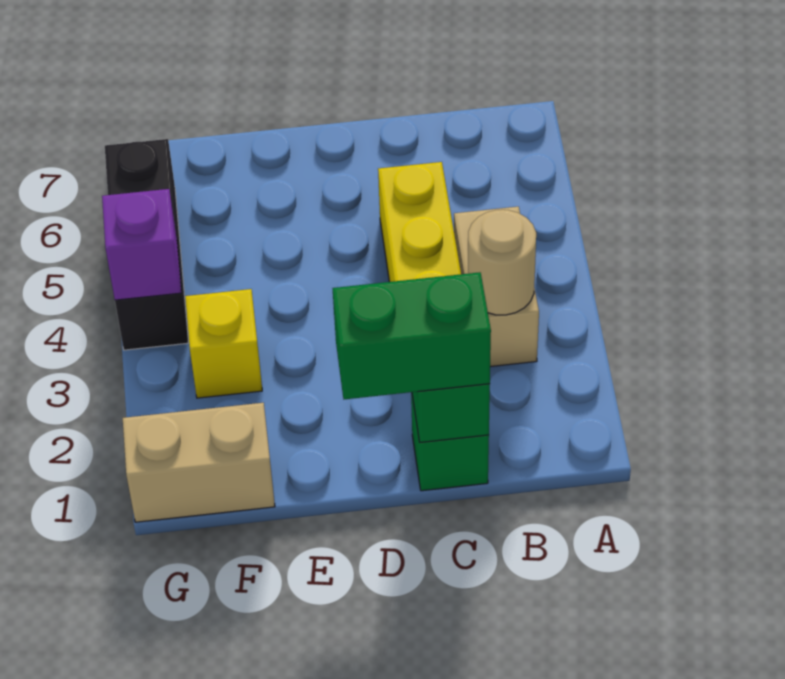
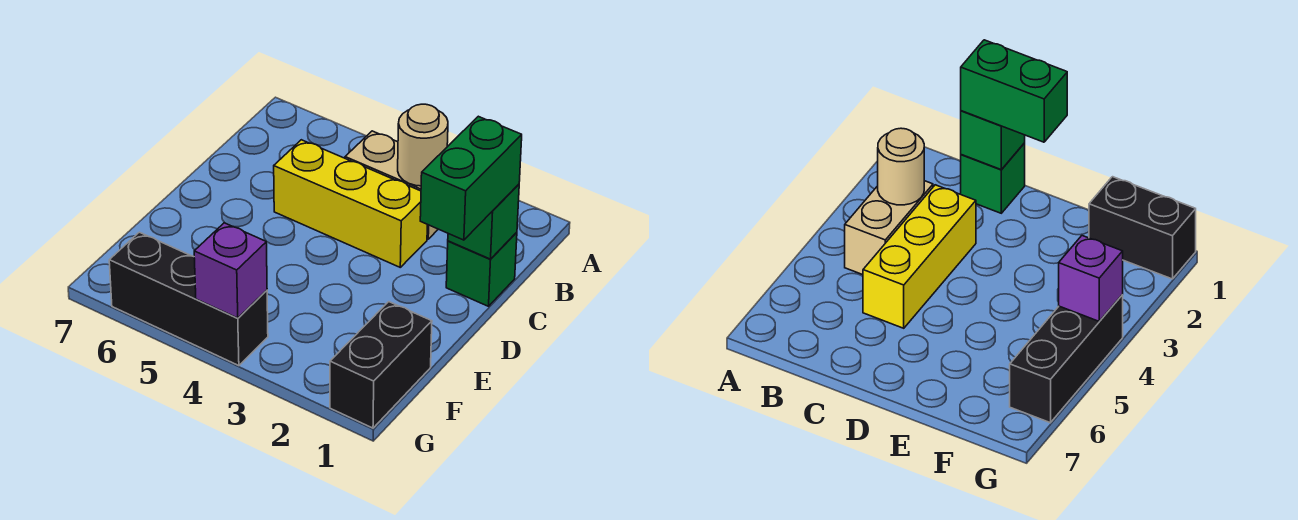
tan 1x2 brick [123,403,275,522] -> black 1x2 brick [330,302,432,428]
yellow 1x1 brick [185,289,262,398] -> none

